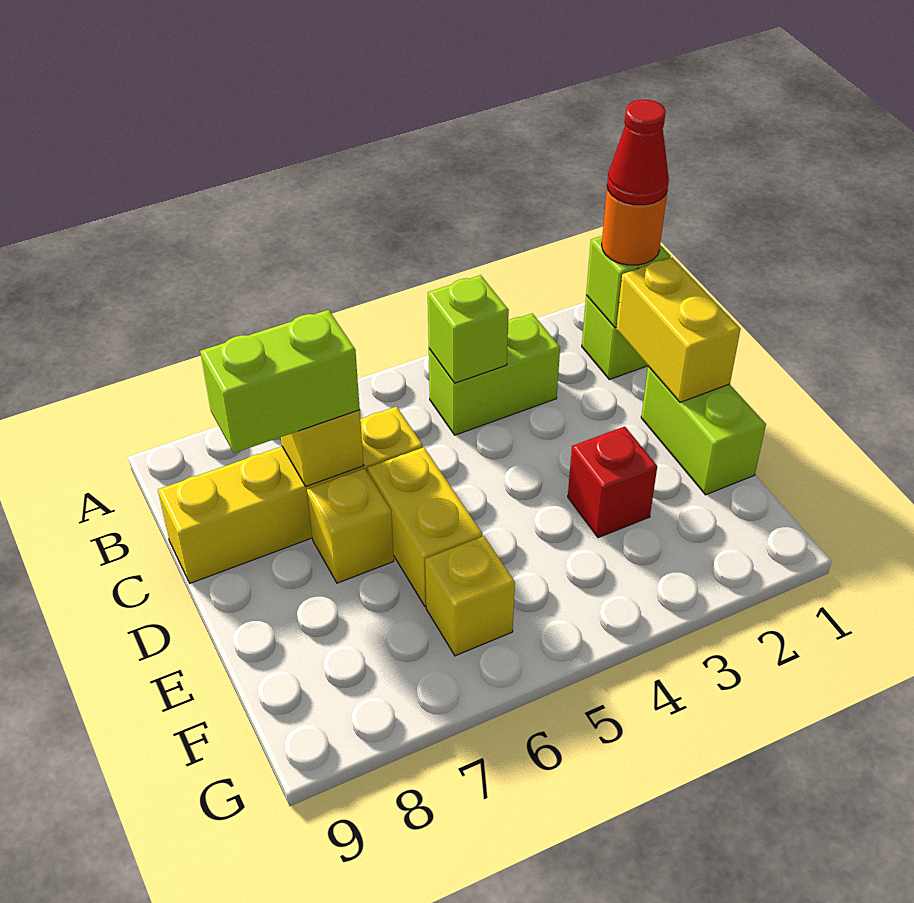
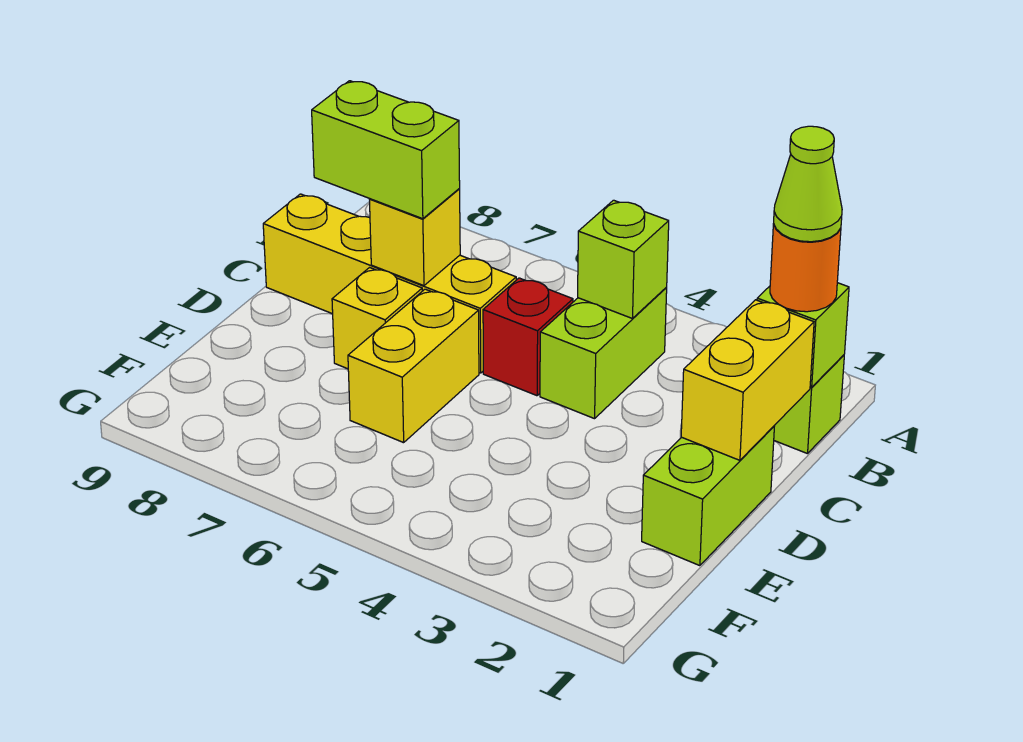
red 1x1 cone [607,100,669,205] -> lime 1x1 cone [774,126,842,242]
lime 1x2 brick [429,313,560,435] -> lime 1x2 brick turned to [540,288,667,419]
red 1x1 brick [568,426,657,538] -> red 1x1 brick moved to [483,278,573,396]
yellow 1x1 brick [425,536,515,656] -> none

